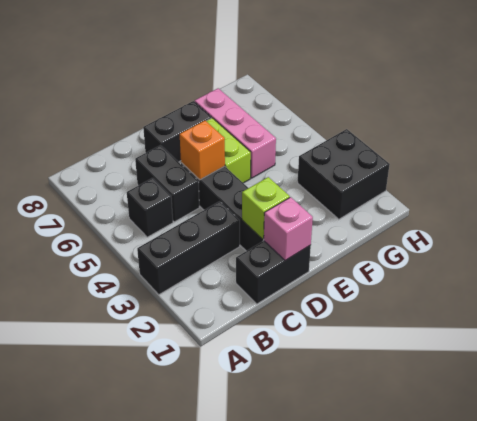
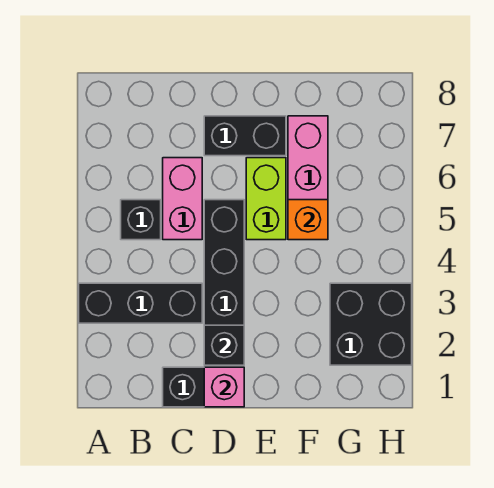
black 1x2 brick [135,145,199,222] -> pink 1x2 brick [163,158,202,240]
lime 1x1 brick [242,177,290,239] -> black 1x1 brick [204,325,244,365]
orange 1x1 brick [180,121,225,180] -> orange 1x1 brick moved to [288,200,328,240]

